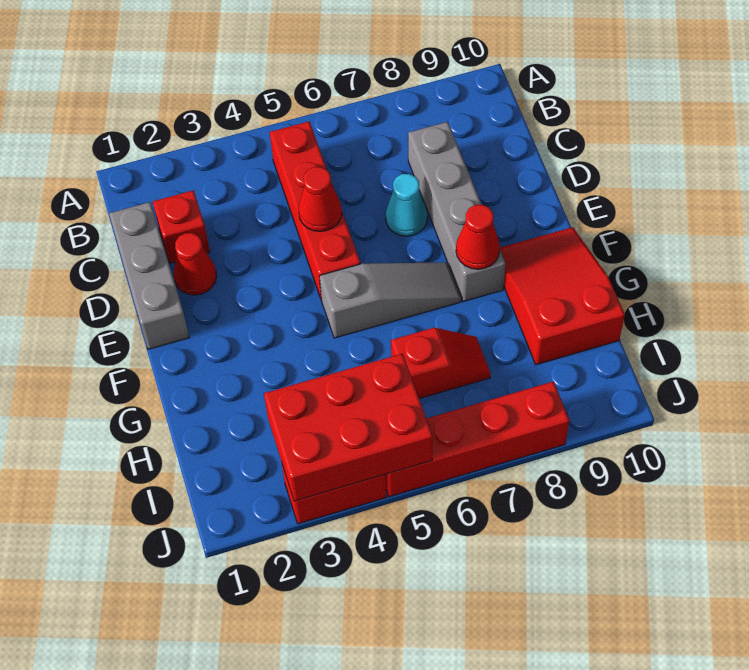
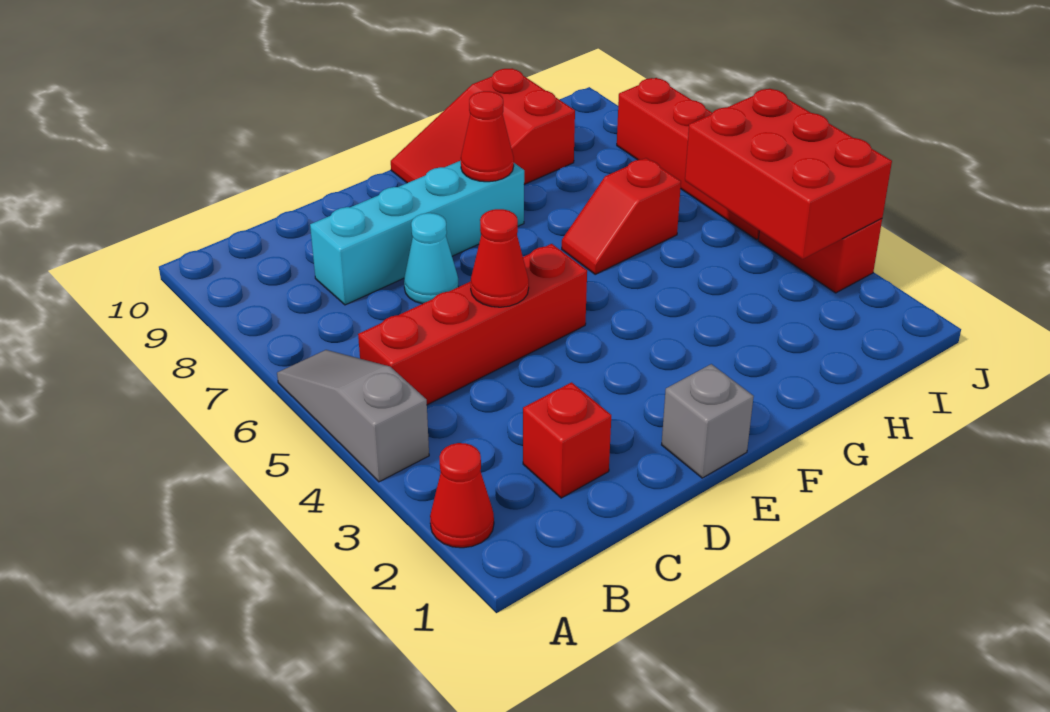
grey 1x3 brick [109,202,189,349] -> grey 1x1 brick [662,364,754,478]
grey 1x4 brick [408,122,505,301] -> cyan 1x4 brick [310,161,524,305]
red 1x1 cone [174,233,217,295] -> red 1x1 cone moved to [430,443,494,548]
grey 1x3 slope [319,262,461,338] -> grey 1x3 slope moved to [277,350,429,482]
red 1x2 slope [391,328,491,399] -> red 1x2 slope turned to [562,158,681,274]

